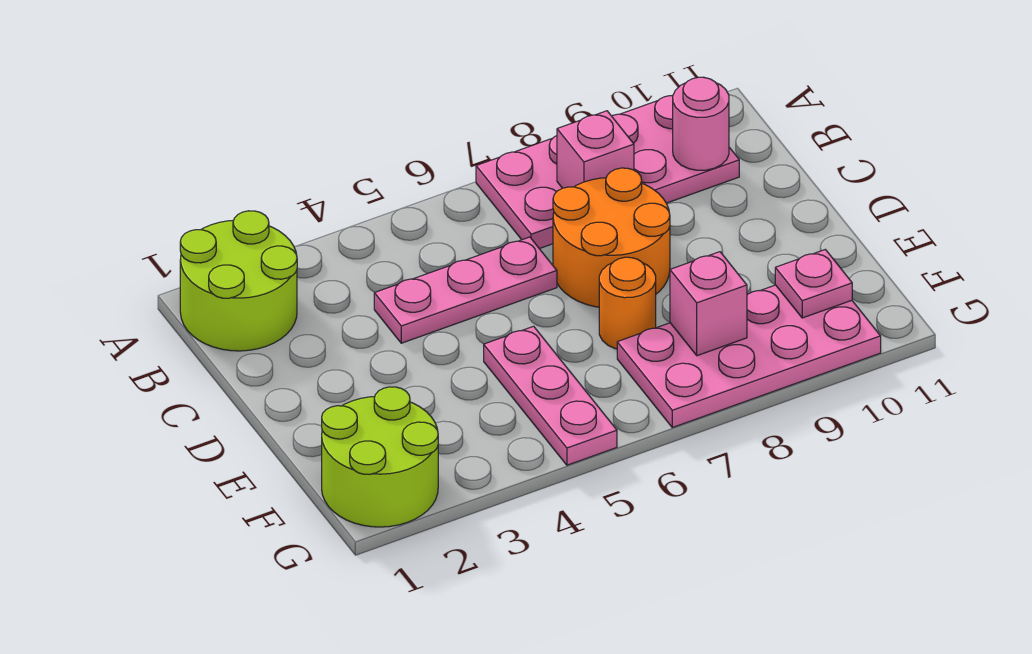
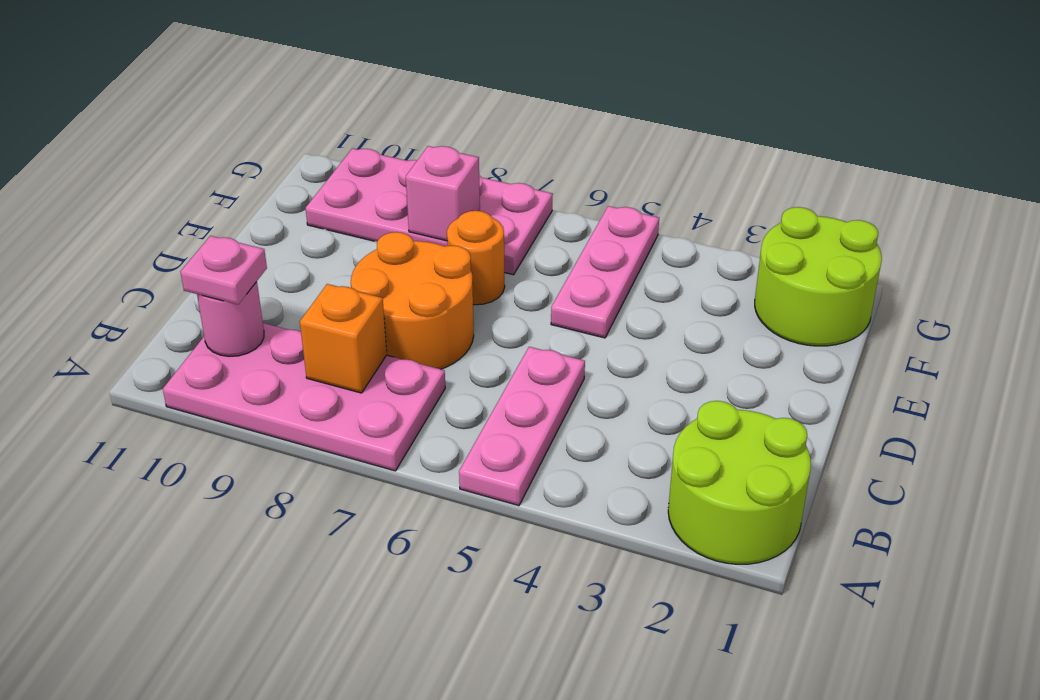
pink 1x1 brick [557,111,634,188] -> orange 1x1 brick [300,284,387,393]
pink 1x3 plate [374,237,557,343] -> pink 1x3 plate turned to [459,347,585,506]
pink 1x1 plate [775,250,852,318] -> pink 1x1 plate moved to [180,236,267,305]

